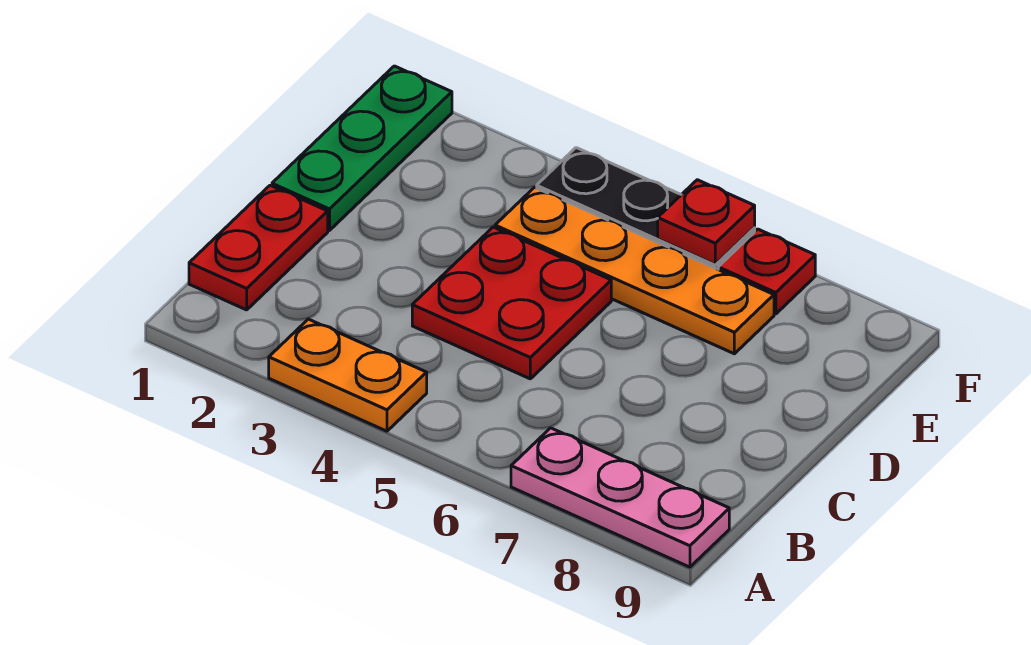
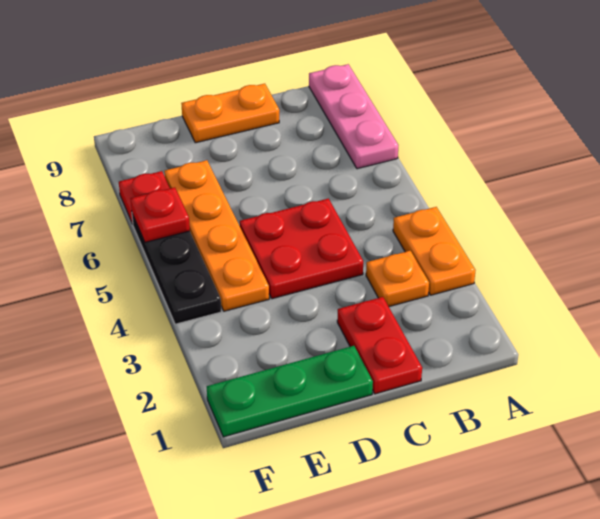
red 1x2 plate [189,185,328,310] -> red 1x2 plate turned to [337,297,422,394]
none -> orange 1x1 plate [366,251,429,307]
none -> orange 1x2 plate [181,84,279,143]

